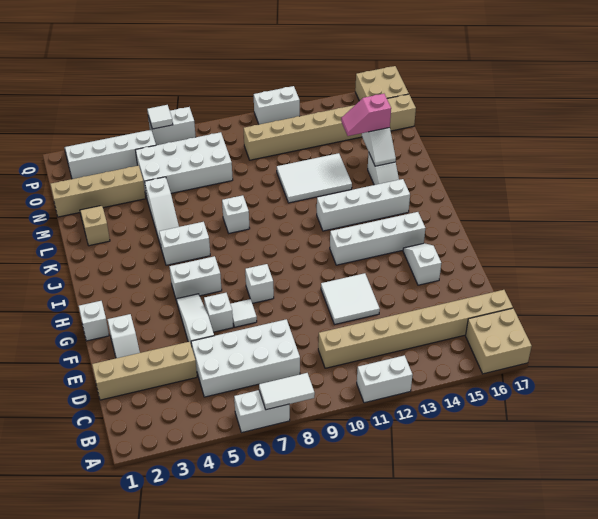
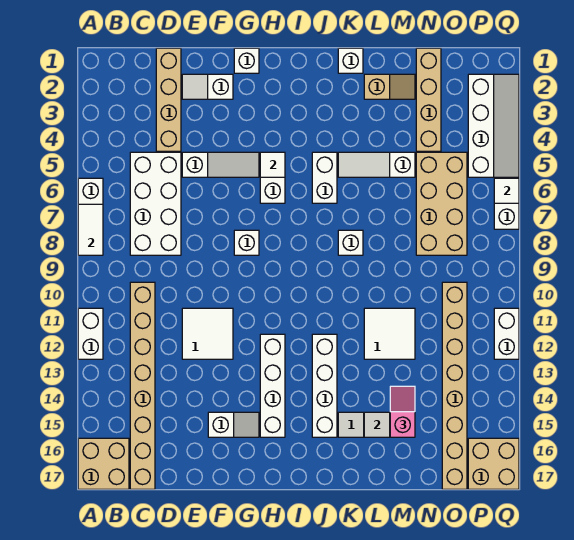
white 1x1 brick [204,293,233,332] -> white 1x1 brick moved to [338,48,363,73]
white 1x1 tile [230,299,257,327] -> white 1x1 tile moved to [260,152,285,177]
white 2x3 tile [277,153,352,203] -> white 2x2 tile [364,308,415,359]
white 2x4 brick [136,132,233,194] -> tan 2x4 brick [416,152,467,255]

